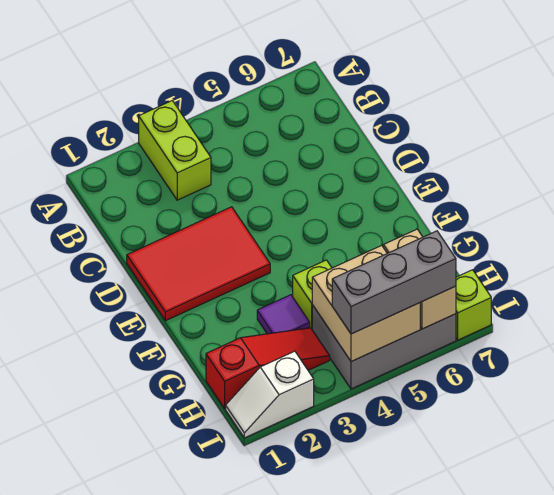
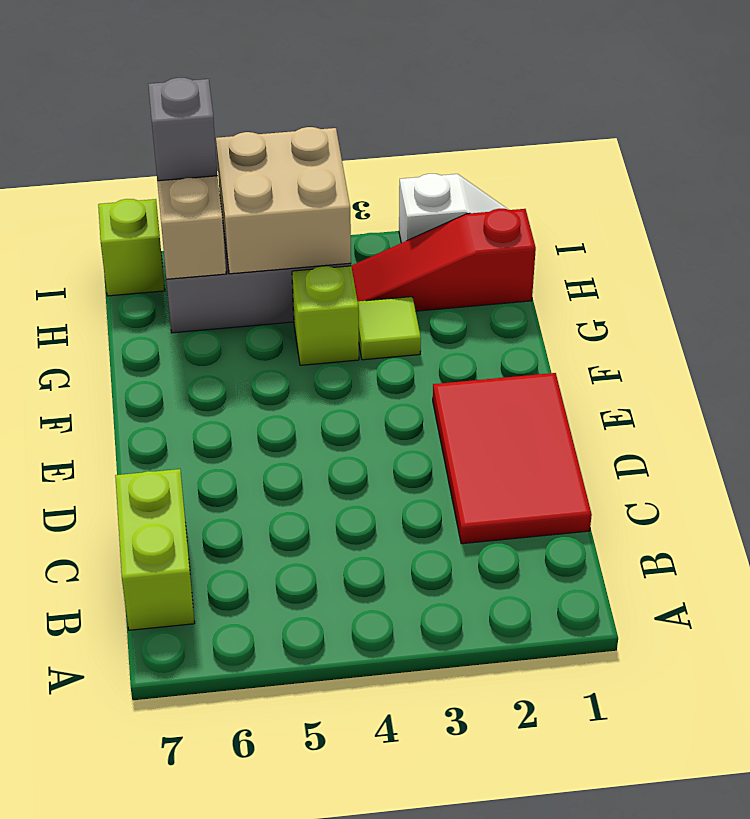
lime 1x2 brick [139,101,211,200] -> lime 1x2 brick moved to [115,469,195,630]
red 2x3 tile [127,207,270,321] -> red 2x3 tile turned to [433,373,592,544]
purple 1x1 tile [257,295,310,334] -> lime 1x1 tile [358,297,421,360]
grey 1x3 brick [332,231,456,334] -> grey 1x1 brick [148,78,217,181]

